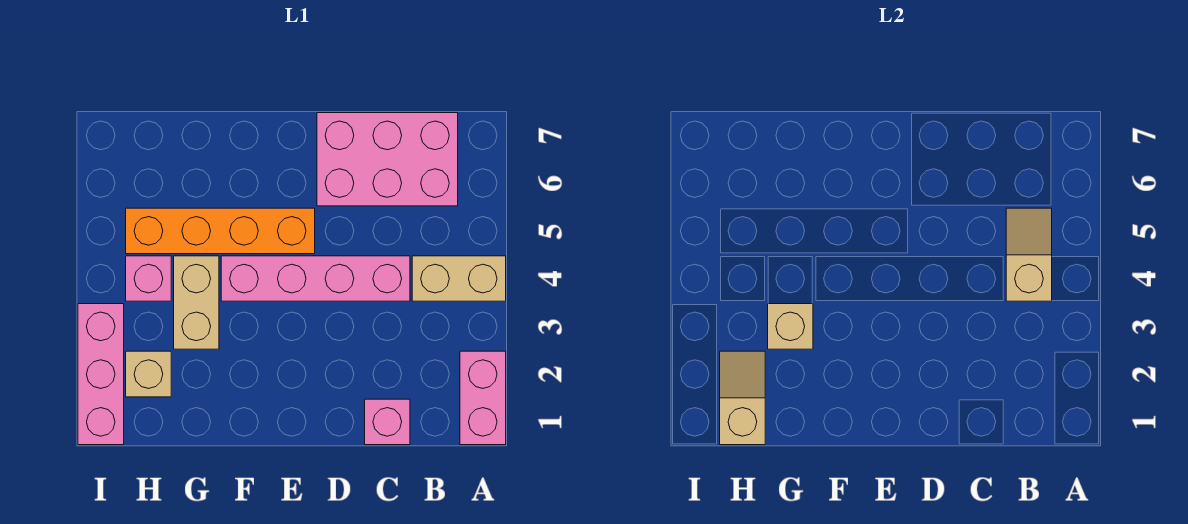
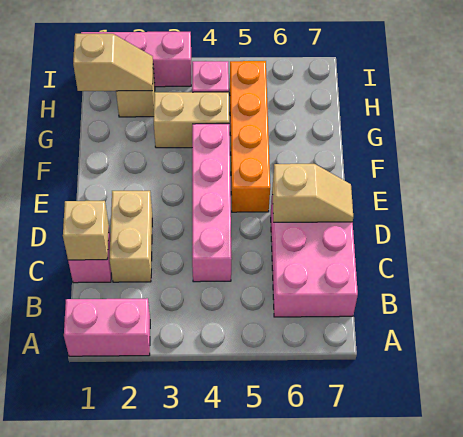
tan 1x2 brick [412,256,506,301] -> tan 1x2 brick moved to [109,191,152,282]
tan 1x2 slope [1006,208,1052,301] -> tan 1x2 slope moved to [272,164,353,222]
tan 1x1 brick [768,304,813,349] -> tan 1x1 brick moved to [63,201,109,260]

